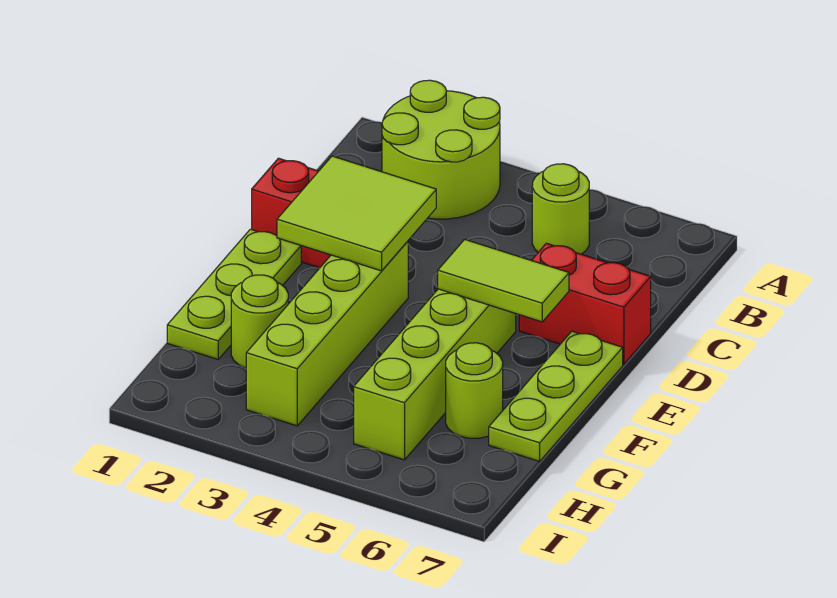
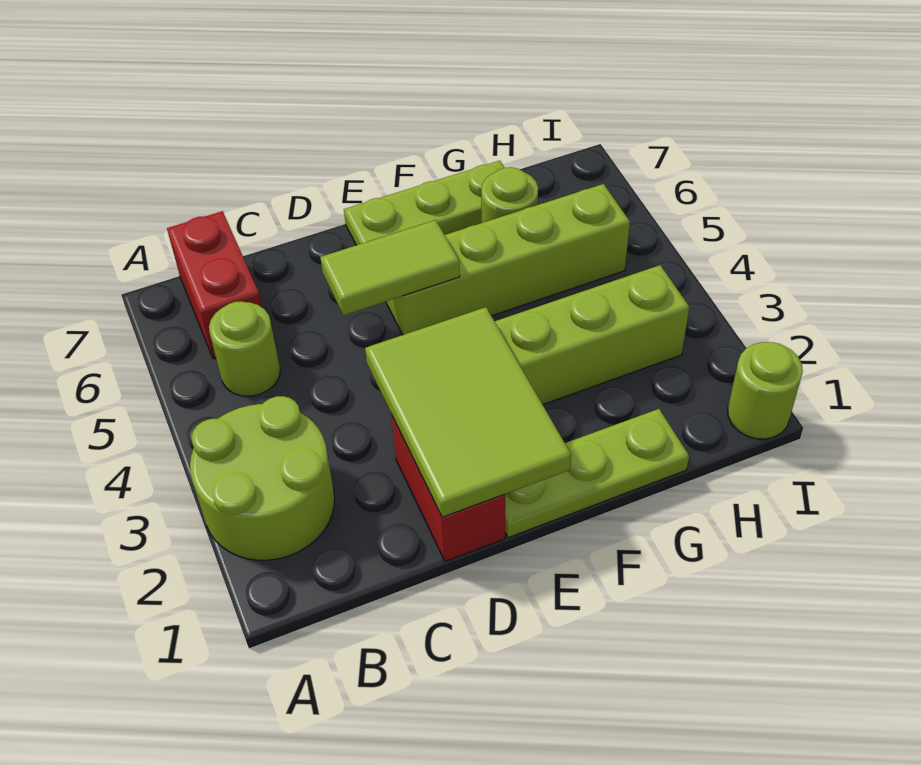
lime 2x2 tile [277,156,436,271] -> lime 2x3 tile [365,307,571,517]
red 1x2 brick [519,243,651,364] -> red 1x2 brick moved to [167,211,262,359]
lime 1x2 tile [438,239,569,322] -> lime 1x2 tile turned to [320,220,460,315]
lime 1x1 round brick [231,275,288,368] -> lime 1x1 round brick moved to [728,342,803,439]

